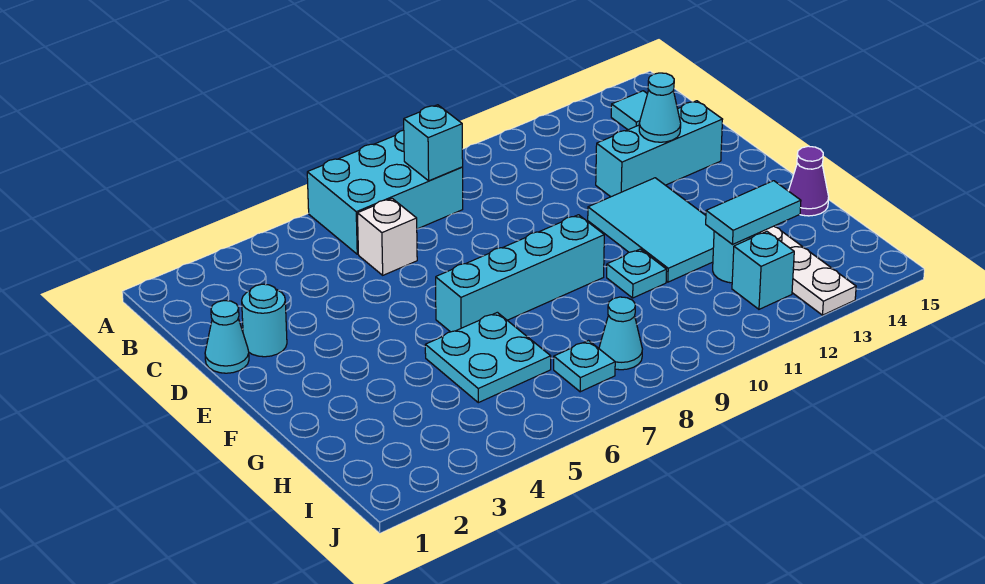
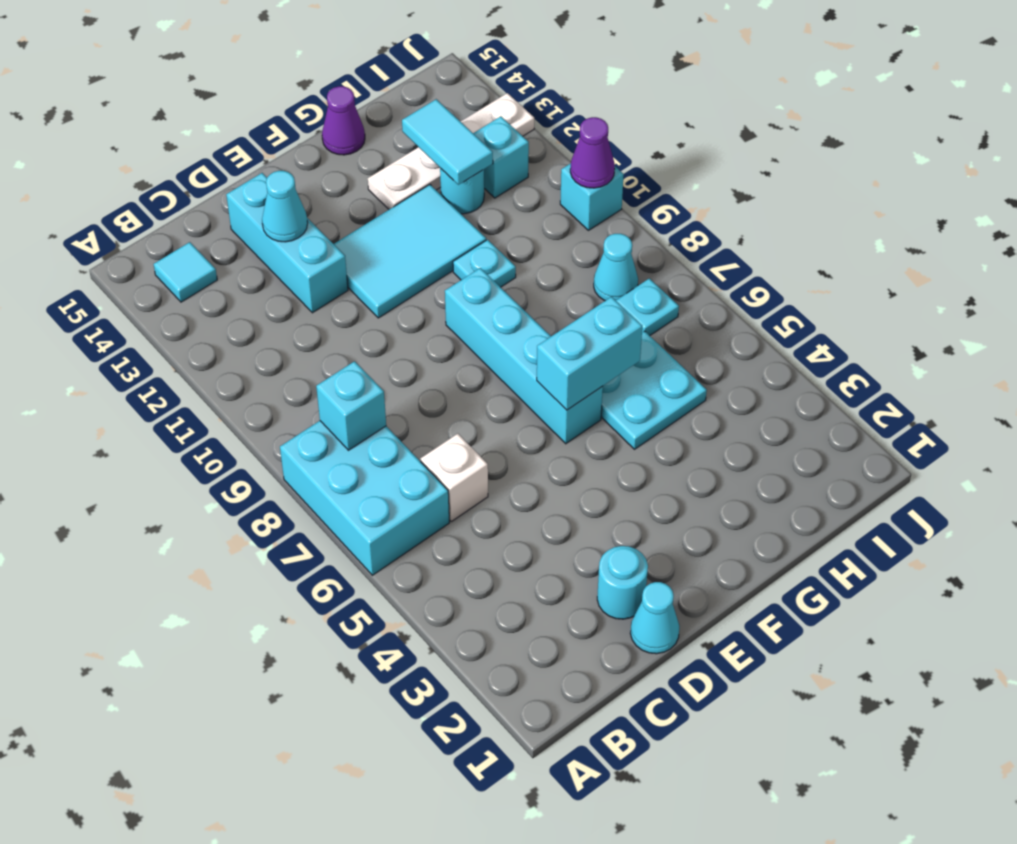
none -> cyan 1x2 brick [537,297,642,410]
none -> cyan 1x1 brick [560,163,624,230]
none -> purple 1x1 cone [570,117,615,188]

